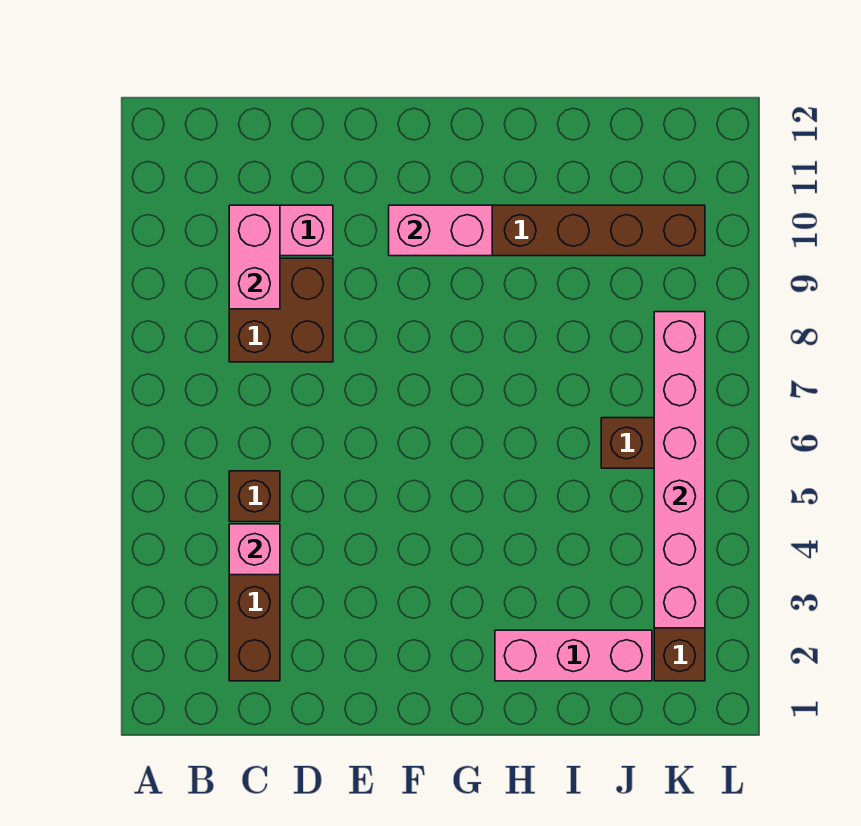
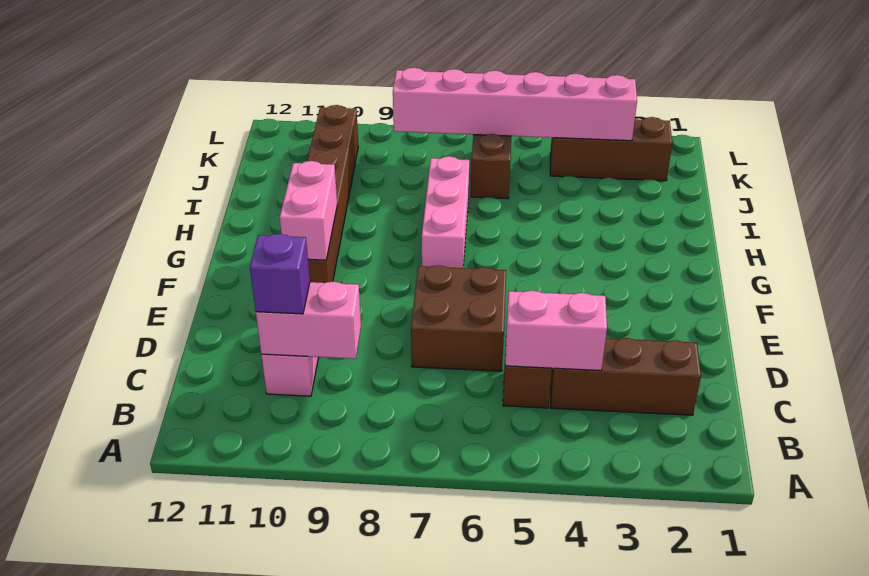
pink 1x1 brick [229,524,280,575] -> pink 1x2 brick [505,290,607,371]
brown 2x2 brick [229,258,333,362] -> brown 2x2 brick moved to [411,265,506,371]
none -> purple 1x1 brick [250,234,310,314]
pink 1x3 brick [495,630,652,681] -> pink 1x3 brick moved to [422,156,469,268]

